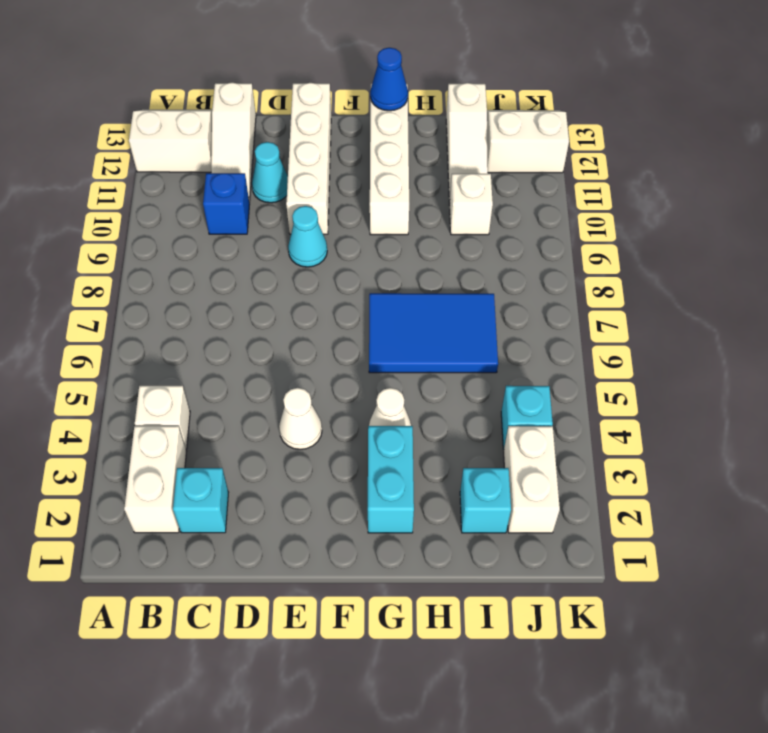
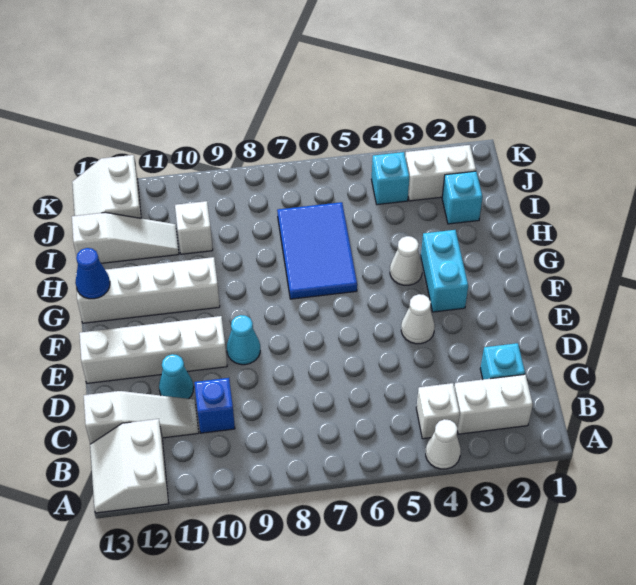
none -> white 1x1 cone [426,419,461,469]
cyan 1x2 brick [368,426,414,533] -> cyan 1x2 brick turned to [421,230,468,312]

